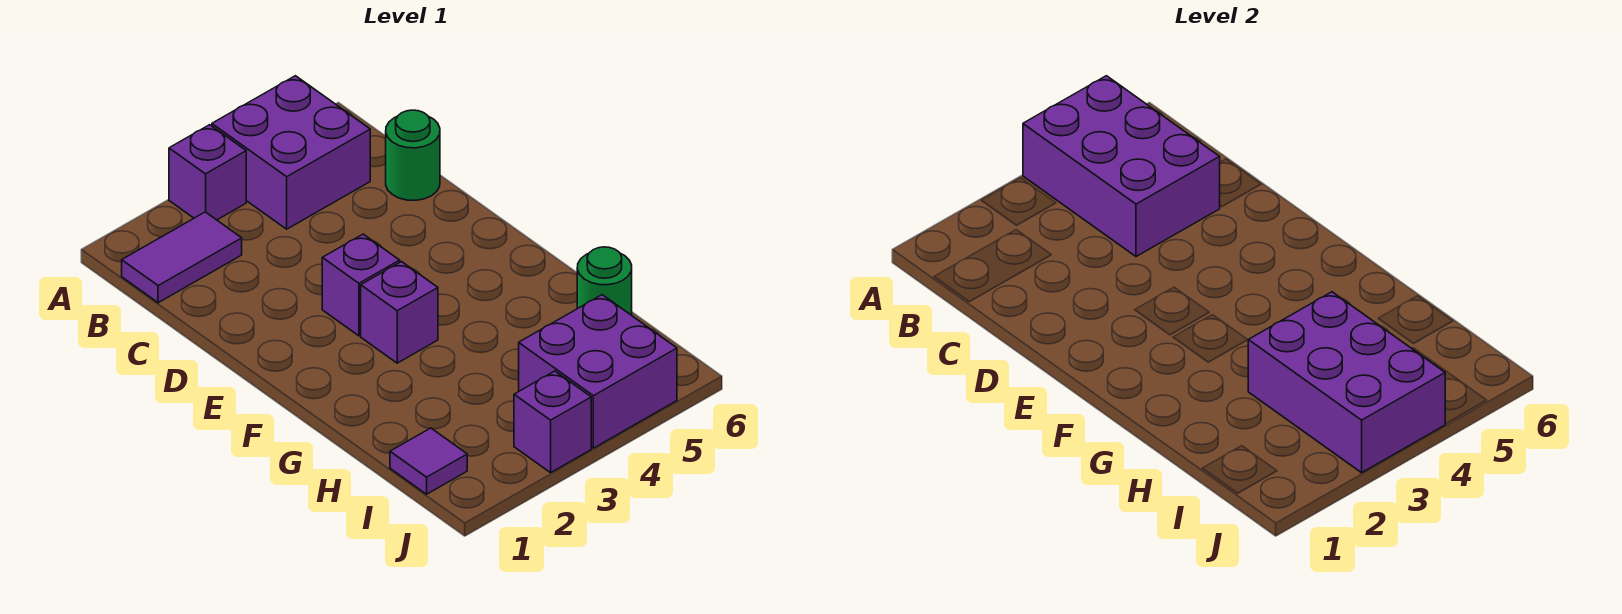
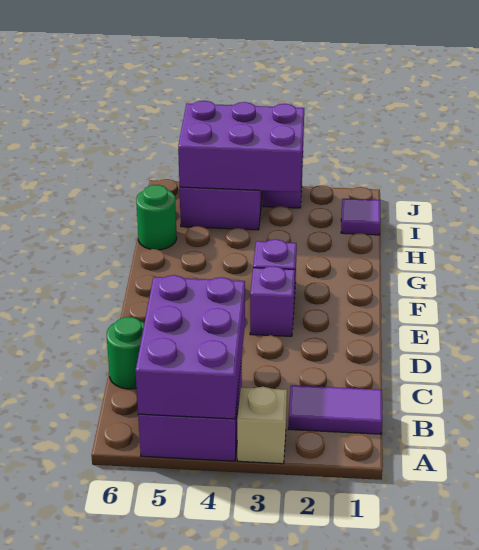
purple 1x1 brick [169,125,246,220] -> tan 1x1 brick [237,387,287,464]
purple 2x3 brick [1248,292,1445,473] -> purple 2x3 brick turned to [178,101,304,192]

